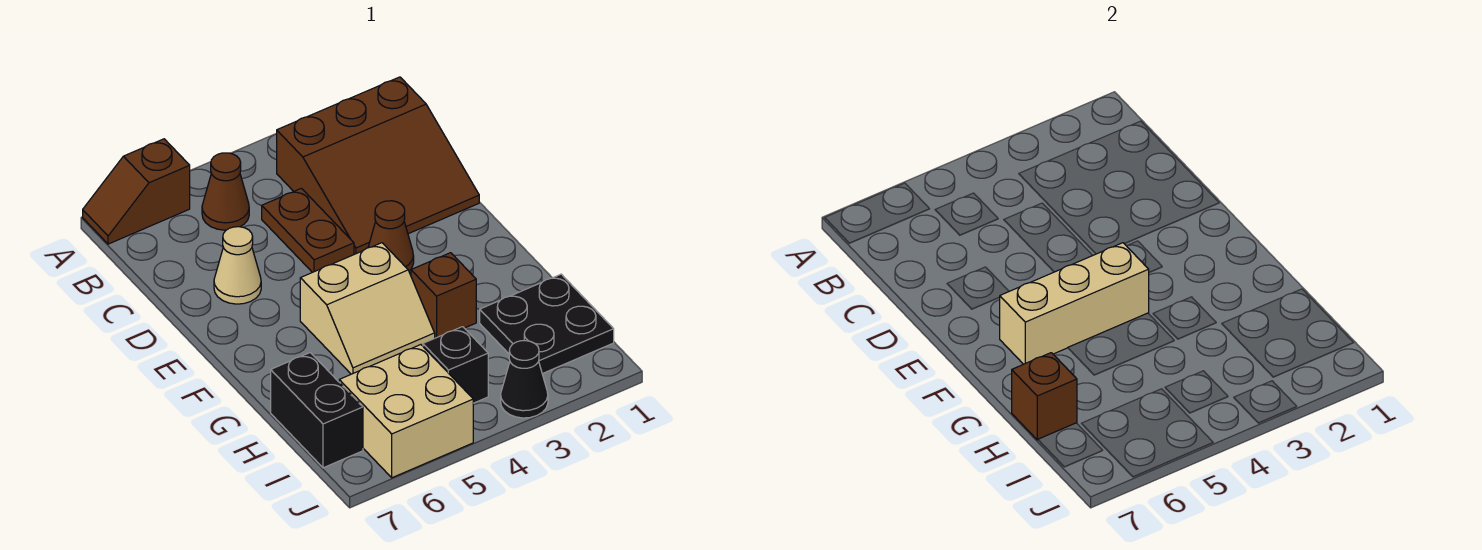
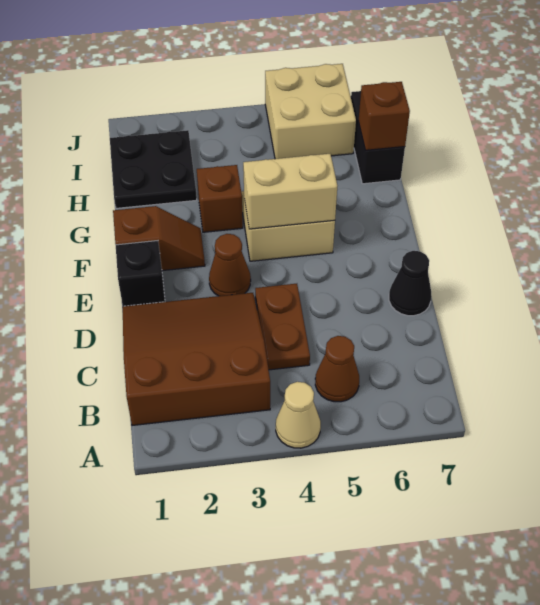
brown 1x2 slope [83,139,190,244] -> brown 1x2 slope moved to [113,206,205,271]
tan 1x1 cone [214,227,261,304] -> tan 1x1 cone moved to [276,382,321,448]
tan 1x3 brick [999,243,1149,364] -> tan 1x2 brick [243,154,337,229]
black 1x1 brick [423,327,488,403] -> black 1x1 brick moved to [116,241,165,306]
black 1x1 cone [501,341,548,418] -> black 1x1 cone moved to [389,251,432,316]

